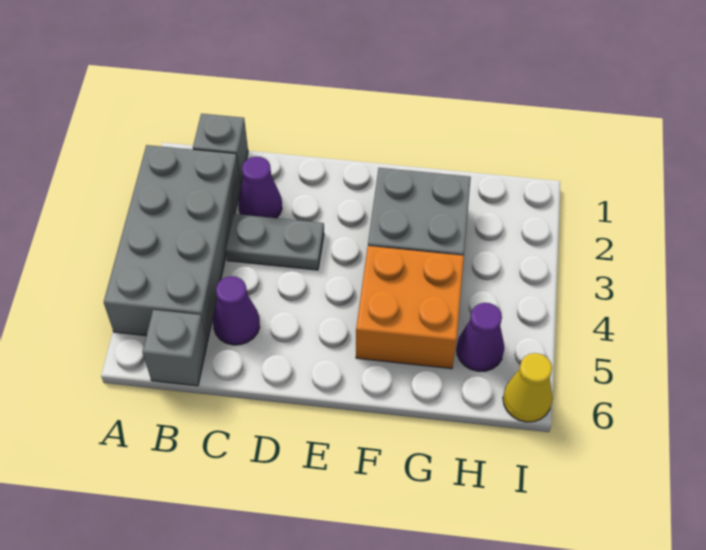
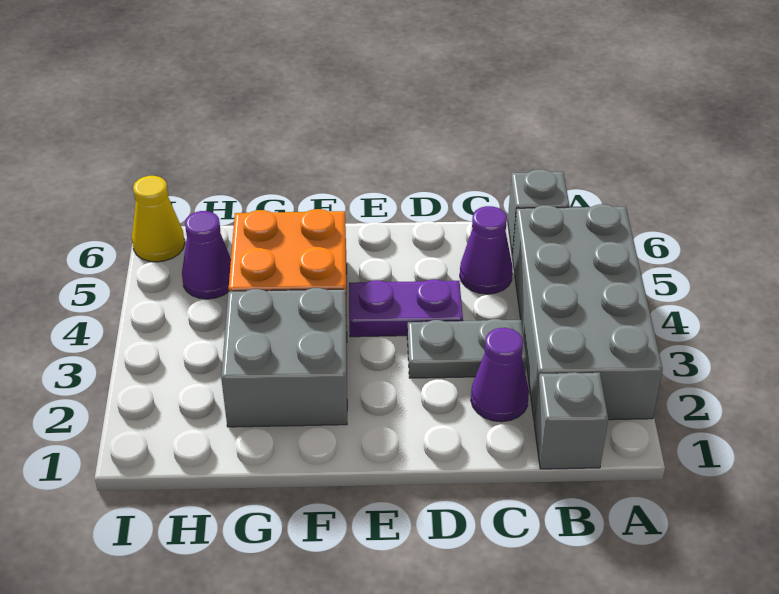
none -> purple 1x2 plate [349,279,463,337]

